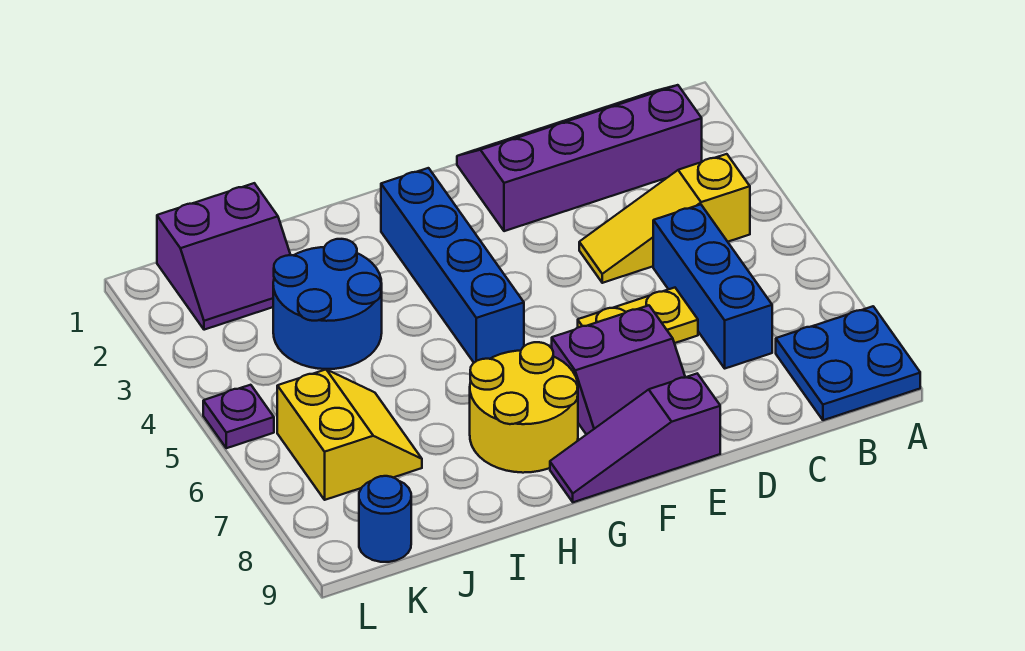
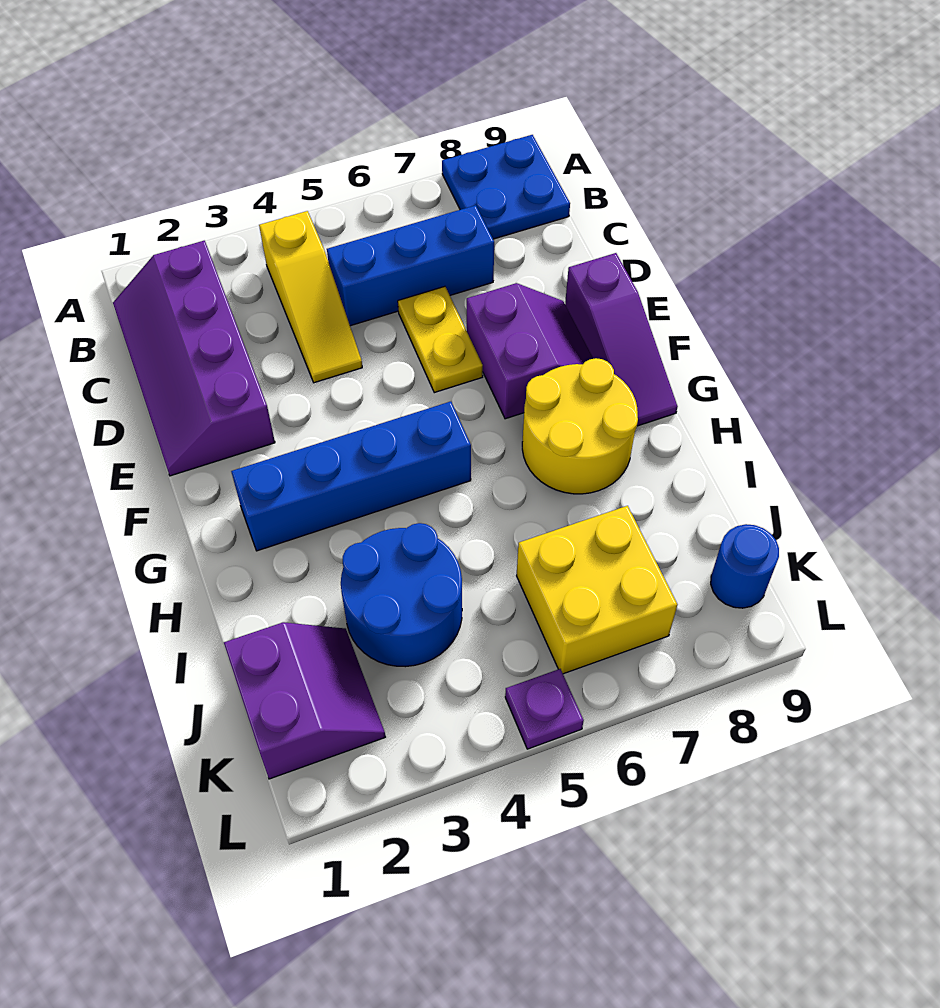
yellow 2x2 slope [277,370,422,500] -> yellow 2x2 brick [517,506,677,674]

